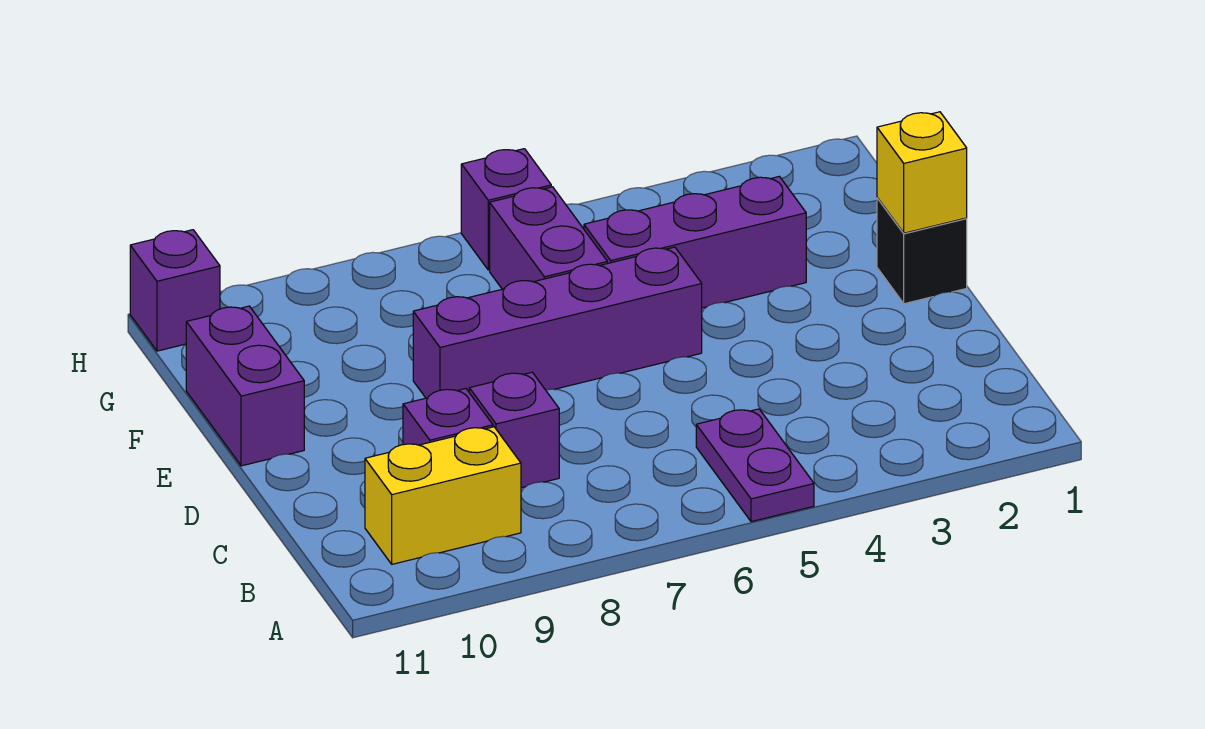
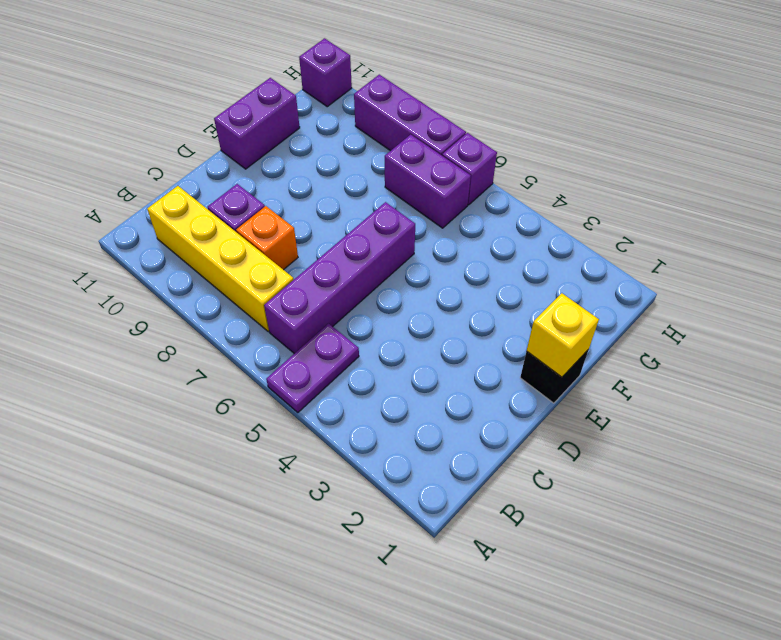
yellow 1x2 brick [365,427,521,564] -> yellow 1x4 brick [147,186,294,332]
purple 1x1 brick [469,372,559,488] -> orange 1x1 brick [236,206,298,270]
purple 1x4 brick [413,247,702,398] -> purple 1x4 brick turned to [264,202,415,353]
purple 1x3 brick [584,176,806,308] -> purple 1x3 brick moved to [354,75,466,155]
purple 1x2 brick [490,187,607,289] -> purple 1x2 brick turned to [385,135,471,228]

